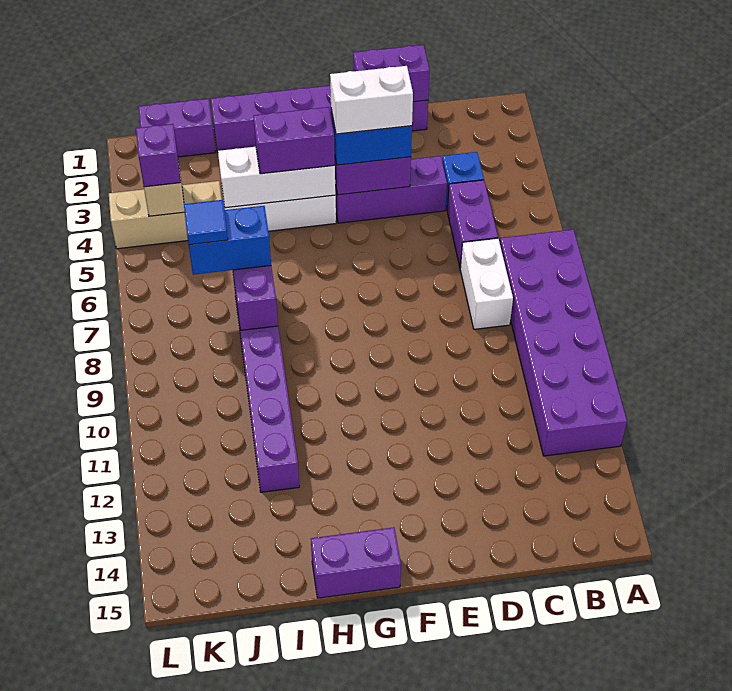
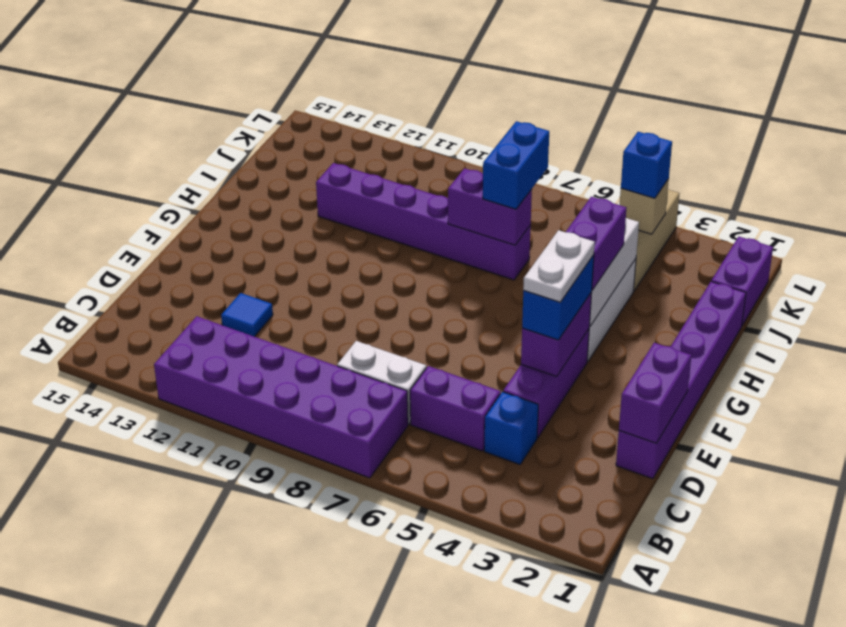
white 1x2 brick [330,66,413,134] -> white 1x2 plate [523,230,595,302]
purple 1x2 brick [311,527,401,598] -> none
blue 1x1 tile [184,200,228,245] -> blue 1x1 tile moved to [221,293,273,337]
purple 1x1 brick [136,124,181,187] -> blue 1x1 brick [621,132,672,198]

